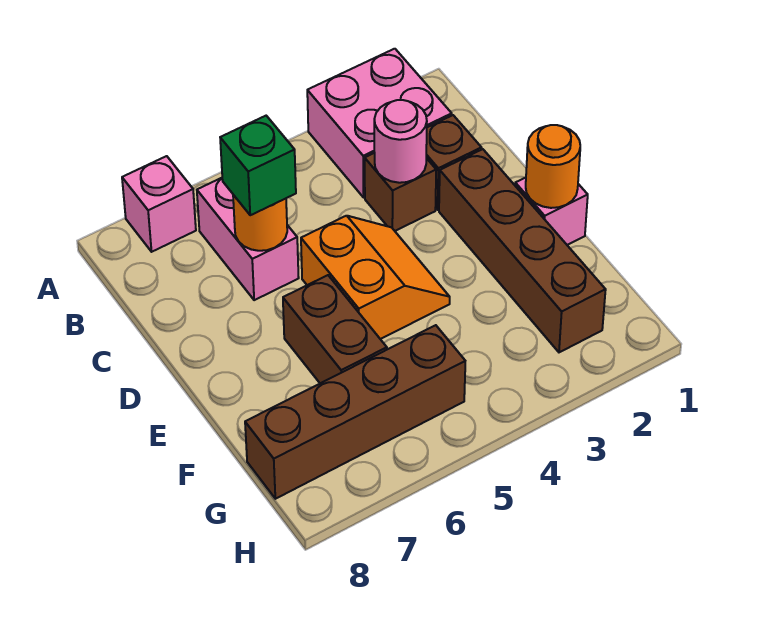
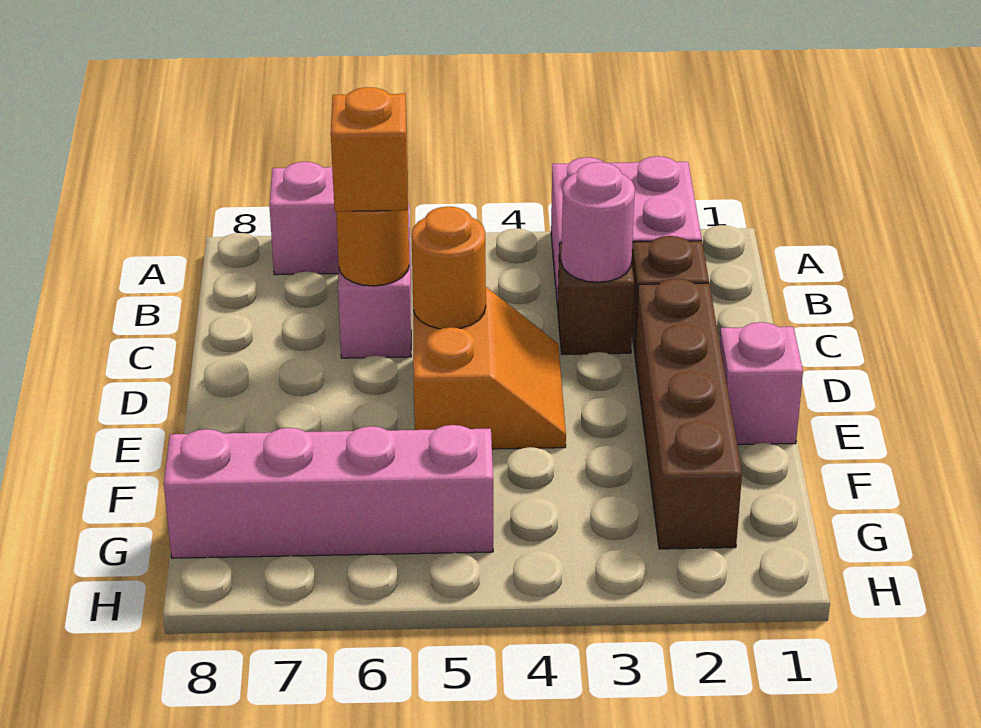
green 1x1 brick [220,116,296,215] -> orange 1x1 brick [331,87,408,211]
orange 1x1 round brick [526,125,580,208] -> orange 1x1 round brick moved to [411,207,486,329]
brown 1x2 brick [283,275,387,383] -> none
brown 1x4 brick [245,325,465,499] -> pink 1x4 brick [164,425,493,558]

